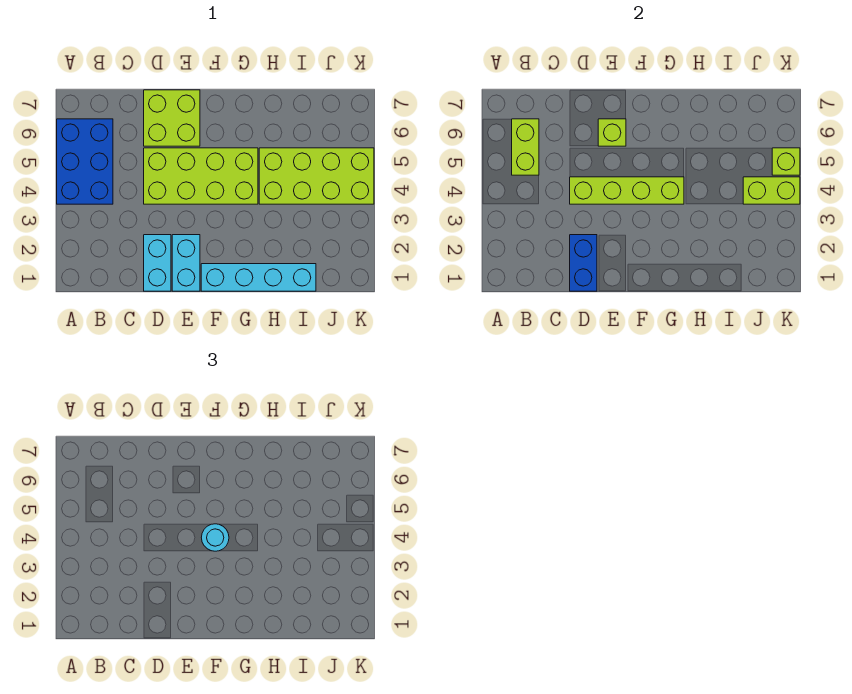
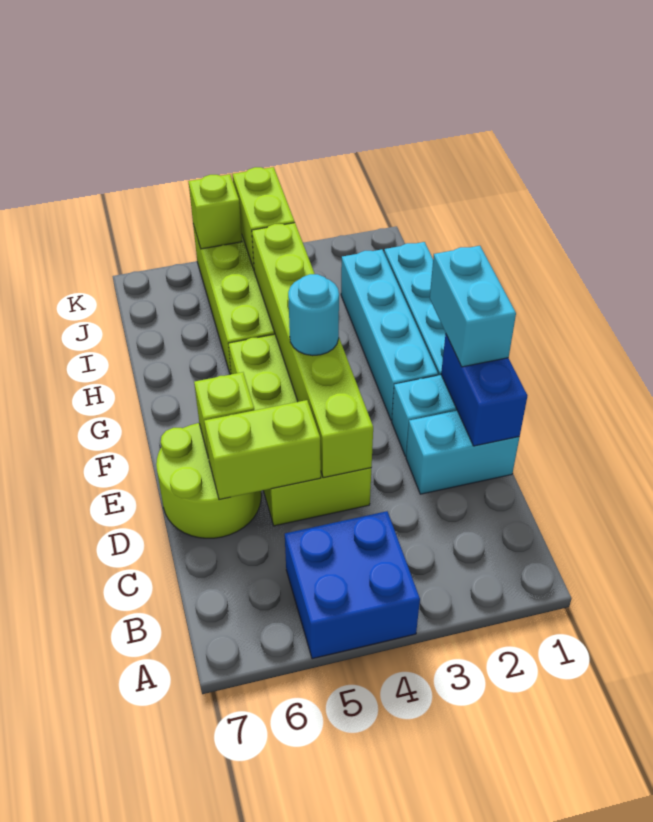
blue 2x3 brick [57,119,113,204] -> blue 2x2 brick [285,511,420,659]
lime 1x2 brick [512,119,539,175] -> lime 1x2 brick moved to [204,400,321,500]
blue 1x2 brick [570,235,597,291] -> blue 1x2 brick turned to [441,334,527,446]
lime 1x4 brick [570,177,684,204] -> lime 1x6 brick [252,223,373,478]
lime 2x2 brick [144,90,200,146] -> lime 2x2 round brick [156,423,261,538]
none -> cyan 1x2 brick [430,246,516,367]
none -> cyan 1x4 brick [341,249,438,421]

